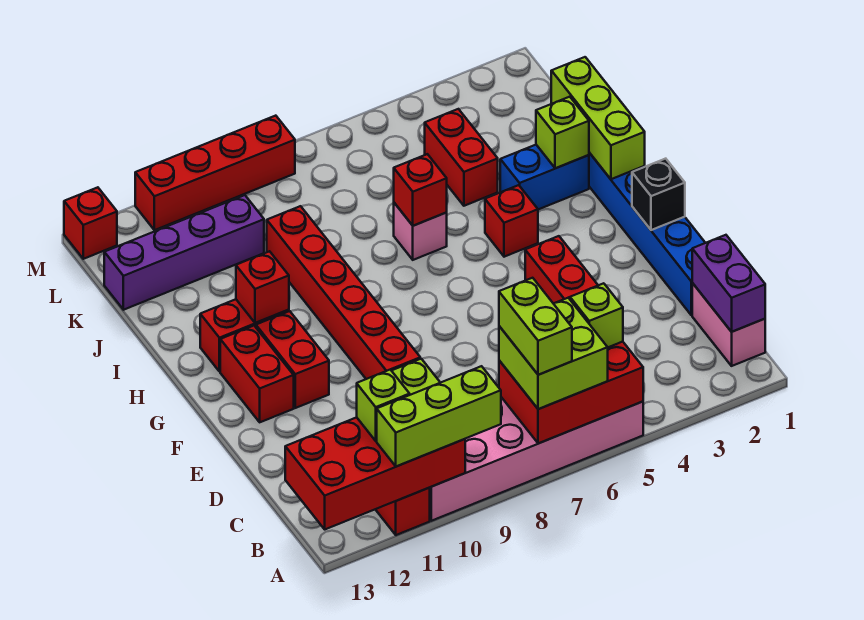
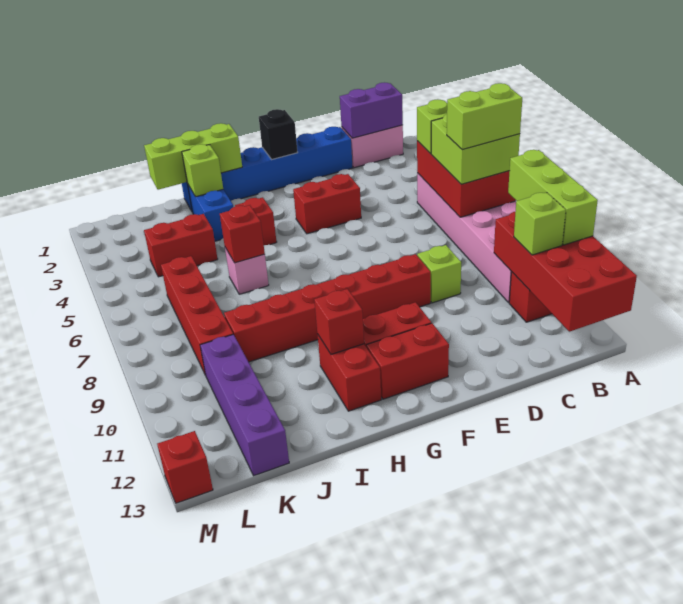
red 1x4 brick [135,116,295,230] -> red 1x4 brick moved to [161,256,233,375]

